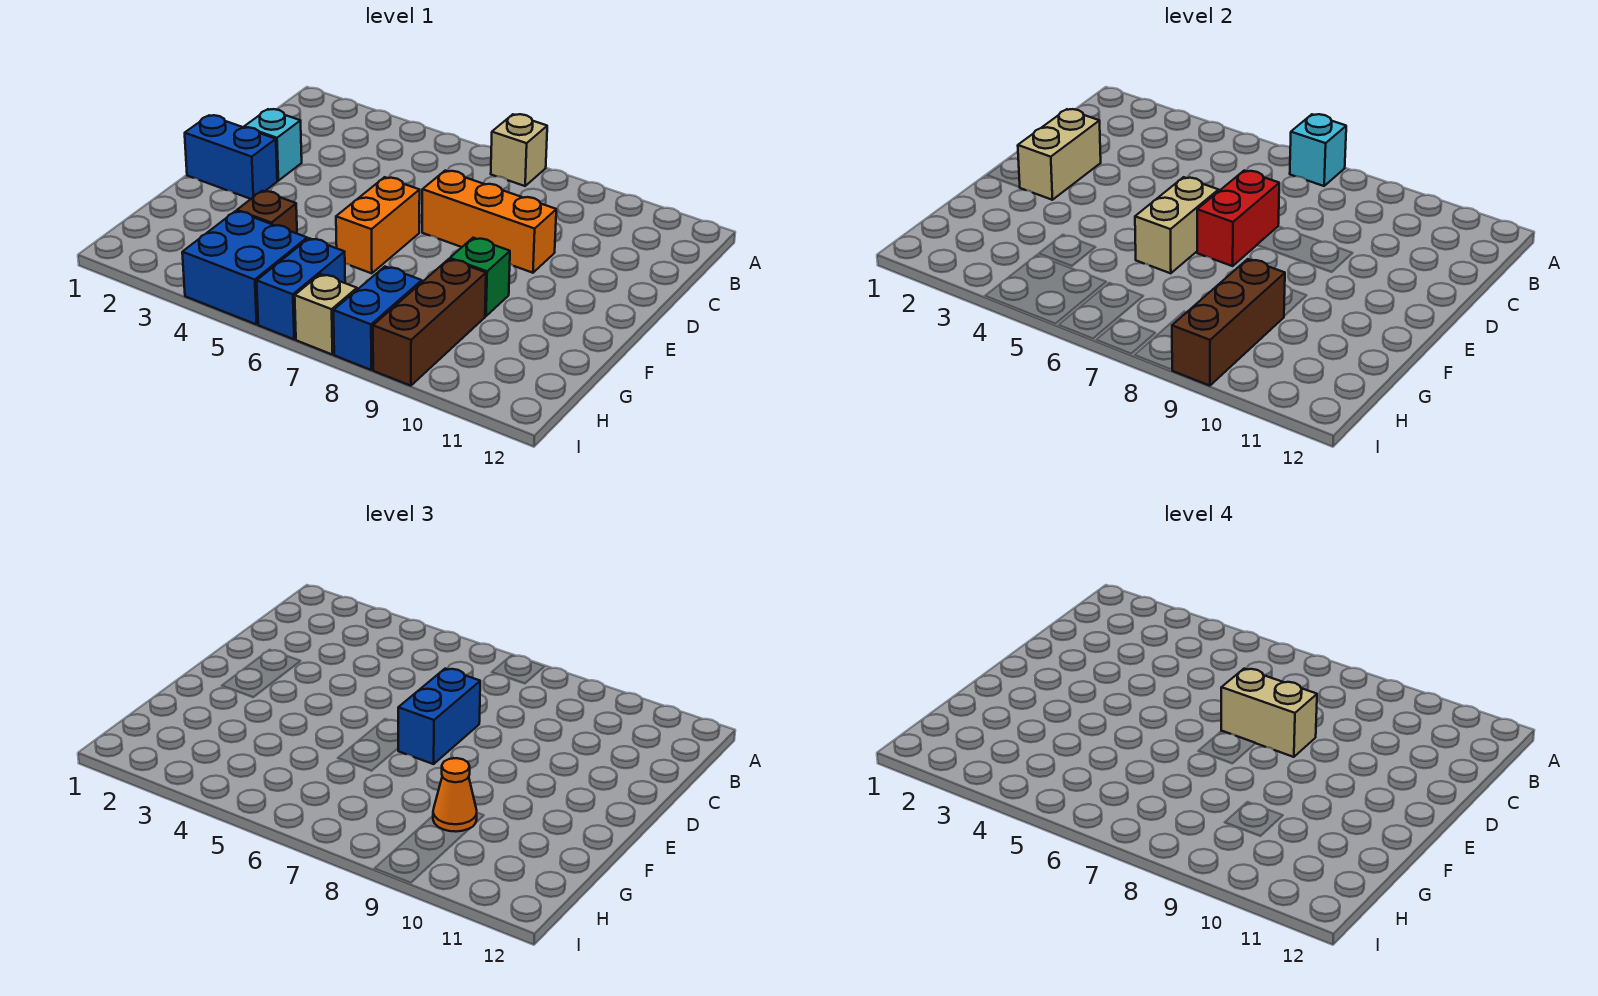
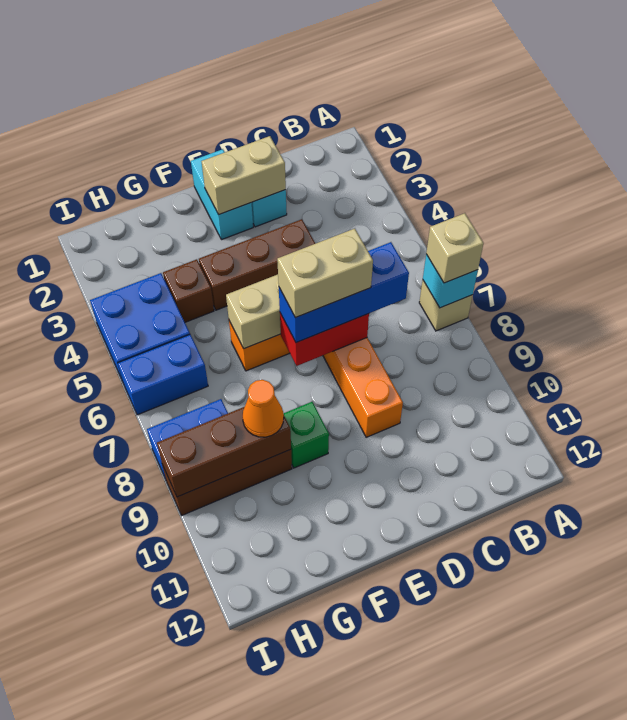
none -> brown 1x3 brick [199,219,315,310]
blue 1x2 brick [398,669,480,764] -> blue 1x3 brick [279,242,409,343]
tan 1x2 brick [1221,669,1317,757] -> tan 1x2 brick turned to [277,229,373,318]
blue 1x2 brick [185,115,277,199] -> cyan 1x2 brick [191,149,253,240]
tan 1x1 brick [295,274,357,354] -> tan 1x1 brick moved to [426,213,484,283]

